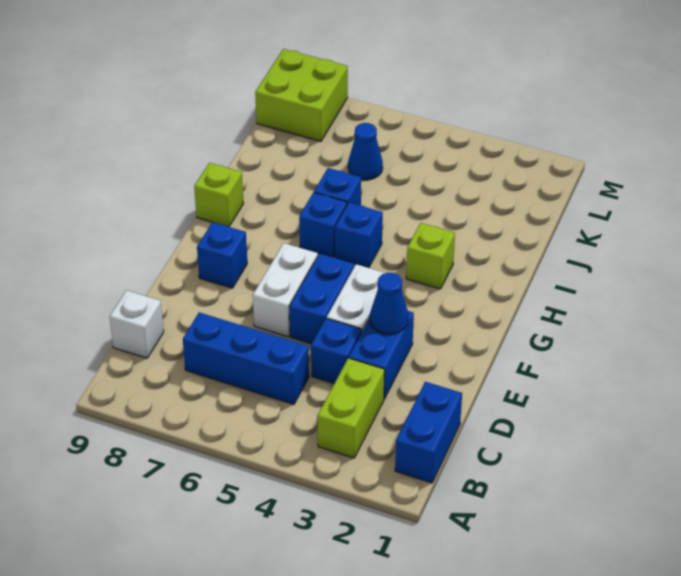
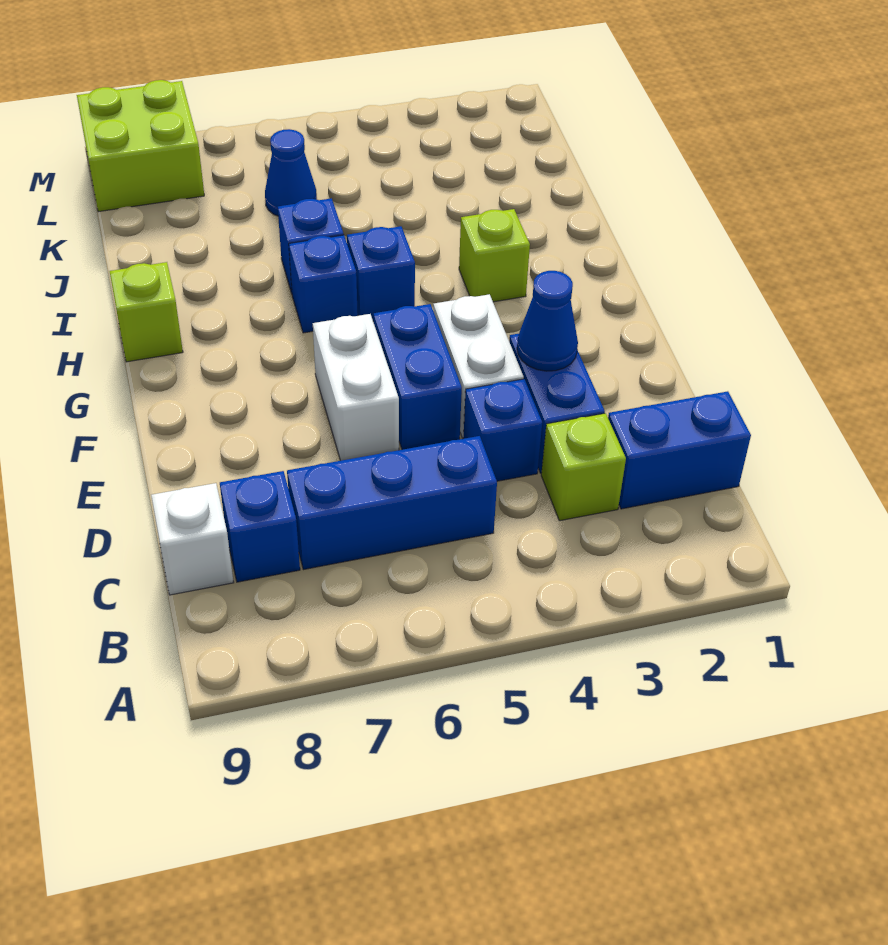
blue 1x2 brick [395,382,462,483] -> blue 1x2 brick turned to [608,391,751,509]
lime 1x2 brick [317,358,385,458] -> lime 1x1 brick [541,413,626,521]
blue 1x1 brick [197,222,247,288] -> blue 1x1 brick moved to [220,471,300,582]

